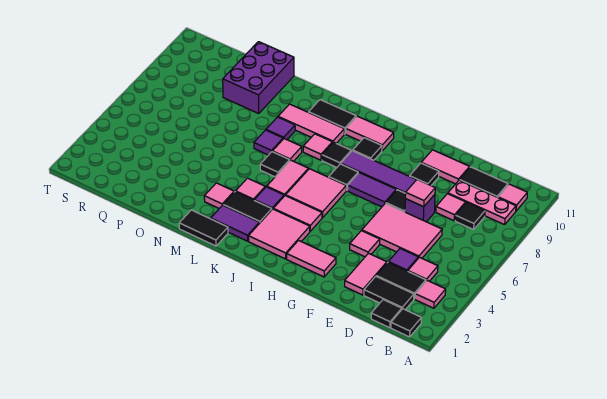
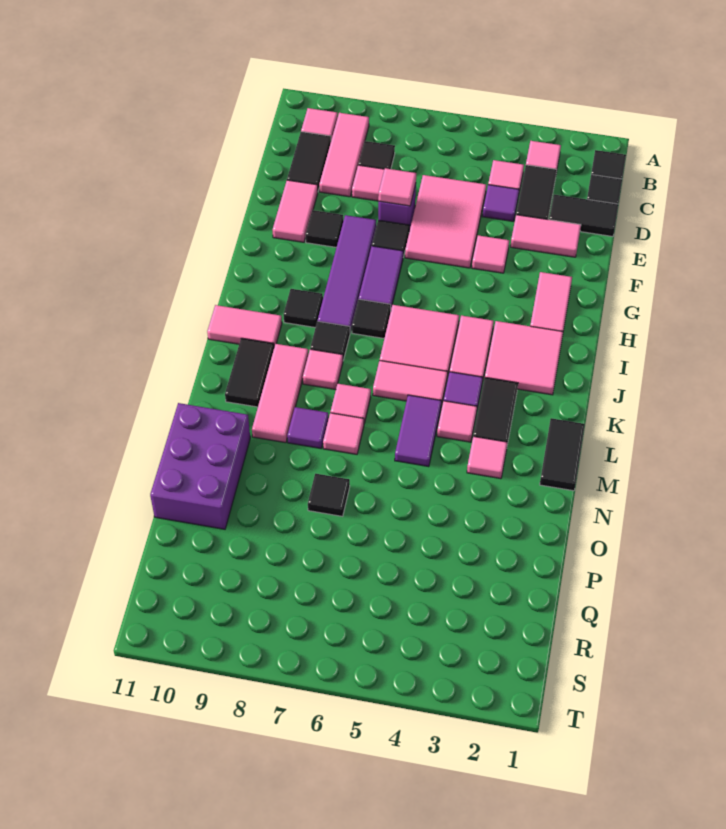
pink 1x3 plate [448,180,516,225] -> pink 1x3 tile [319,113,369,197]
black 1x2 tile [364,276,414,310] -> black 1x2 tile turned to [549,195,619,237]
pink 1x2 tile [346,116,394,151] -> pink 1x2 tile turned to [207,305,282,347]
purple 1x2 tile [211,205,259,241] -> purple 1x2 tile moved to [395,395,442,467]
black 1x1 tile [260,152,290,177] -> black 1x1 tile moved to [308,474,350,516]
purple 1x1 tile [254,130,283,155] -> pink 1x1 tile [323,413,364,454]
purple 2x3 brick [223,42,294,113] -> purple 2x3 brick turned to [150,403,250,529]

